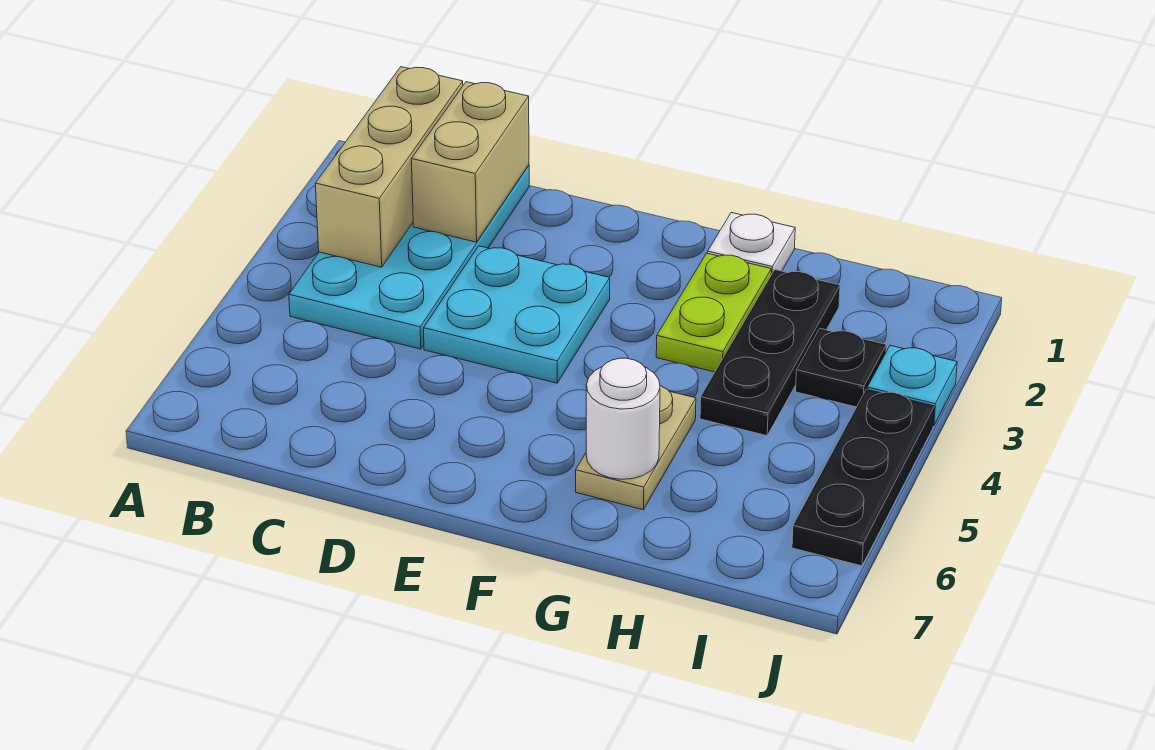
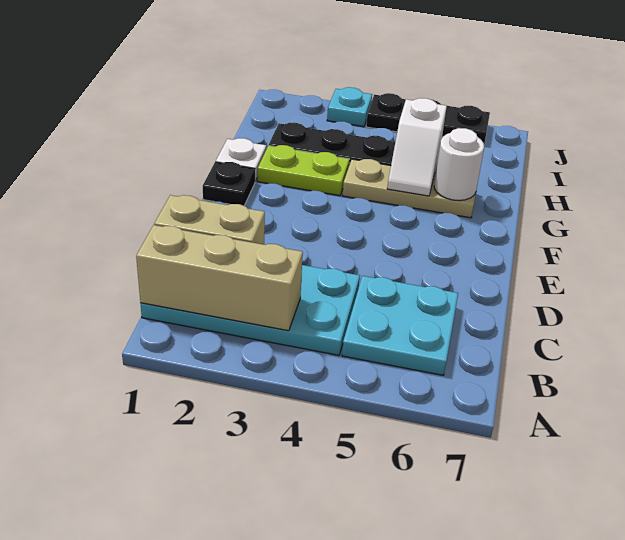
cyan 2x2 plate [424,246,610,383] -> cyan 2x2 plate moved to [342,276,458,375]
tan 1x2 plate [576,386,696,510] -> tan 1x3 plate [342,159,476,218]
none -> white 1x2 slope [387,98,447,196]
black 1x1 plate [796,329,886,407] -> black 1x1 plate moved to [203,162,255,206]

